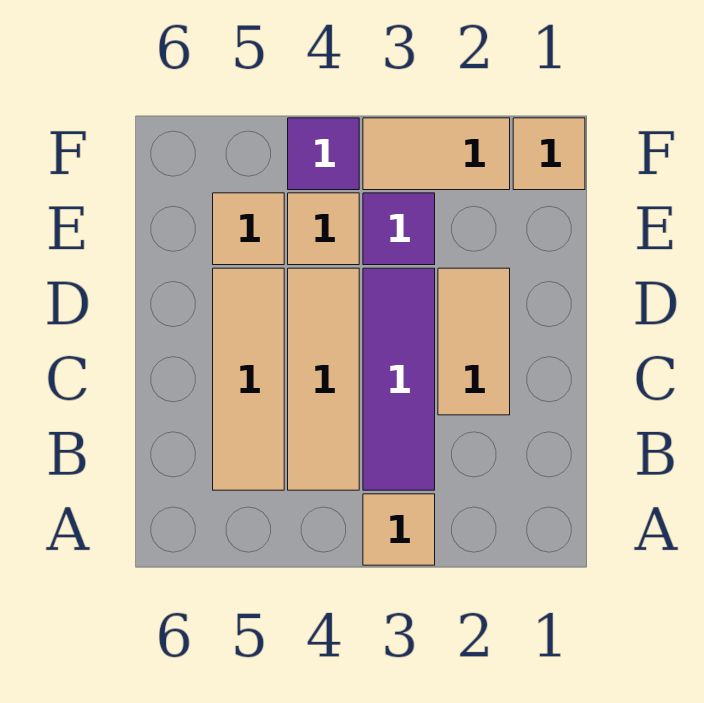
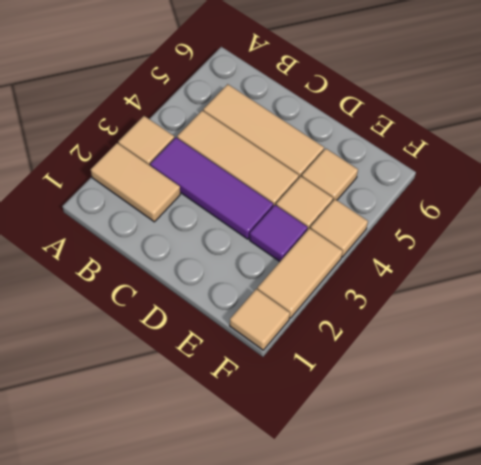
tan 1x2 tile [438,268,510,415] -> tan 1x2 tile moved to [91,143,180,222]
purple 1x1 tile [288,118,359,190] -> tan 1x1 tile [310,199,368,257]

